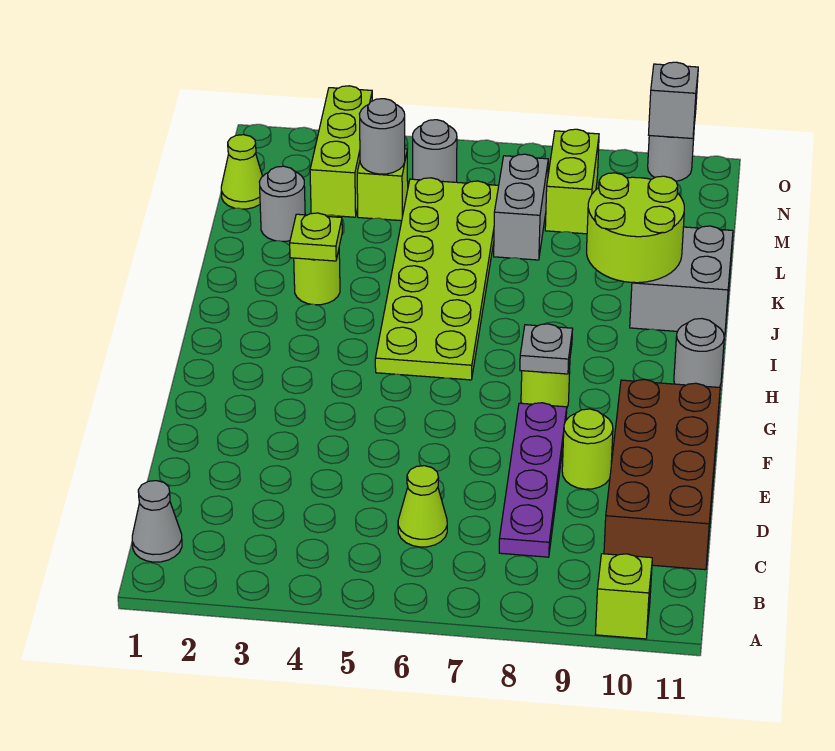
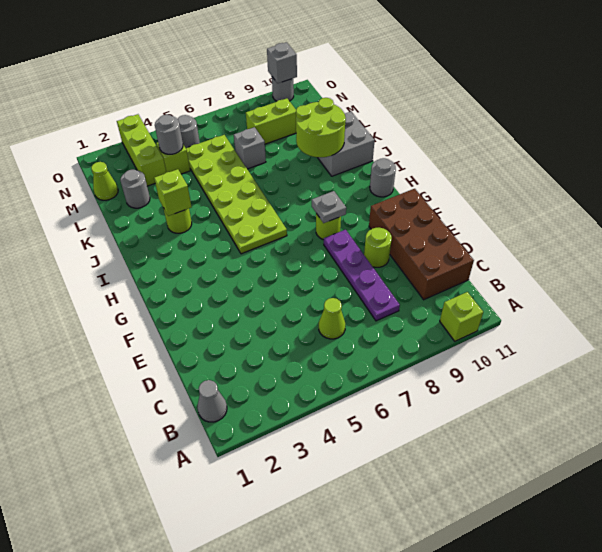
lime 1x1 plate [290,213,342,261] -> lime 1x1 brick [154,169,191,216]
grey 1x2 brick [494,154,548,260] -> grey 1x1 brick [234,127,266,169]
lime 1x2 brick [545,129,599,234] -> lime 1x2 brick turned to [246,98,296,144]

